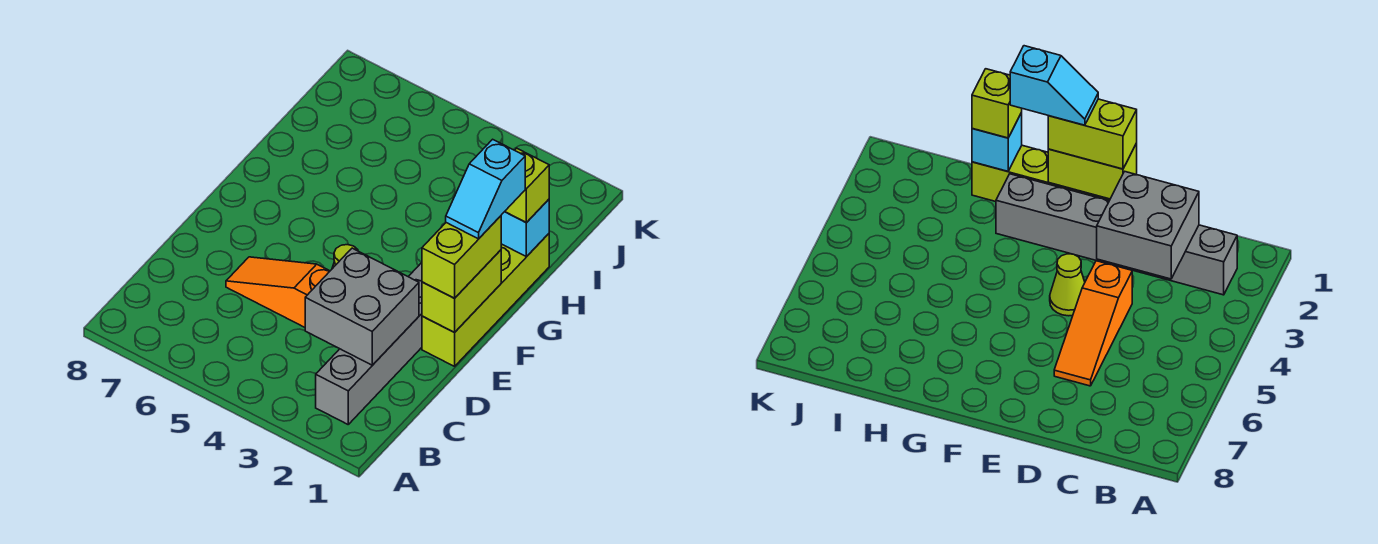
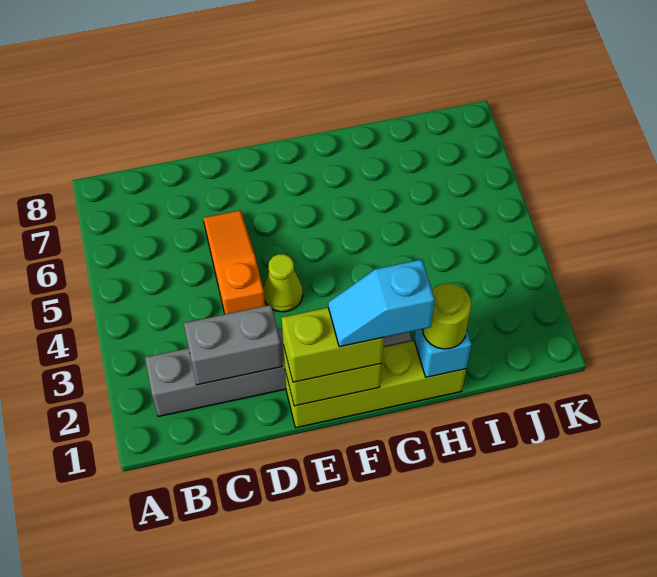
grey 2x2 brick [305,248,419,365] -> grey 1x2 brick [184,305,282,385]
lime 1x1 brick [505,148,549,223] -> lime 1x1 round brick [423,283,472,349]

